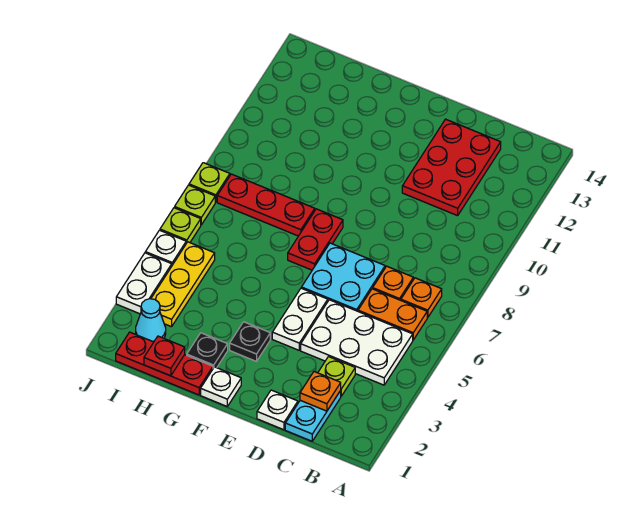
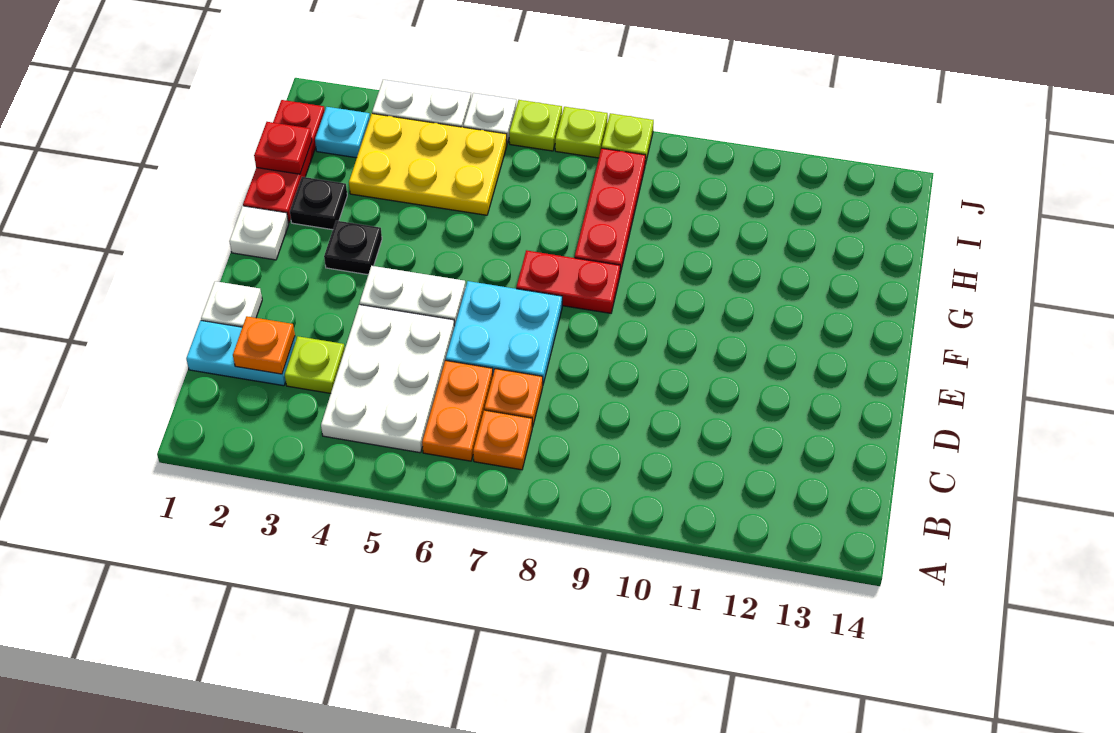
red 2x3 plate [402,119,501,216] -> none
cyan 1x1 cone [136,299,166,342] -> cyan 1x1 plate [315,107,370,158]
yellow 1x3 plate [151,242,215,327] -> yellow 2x3 plate [349,114,507,215]

